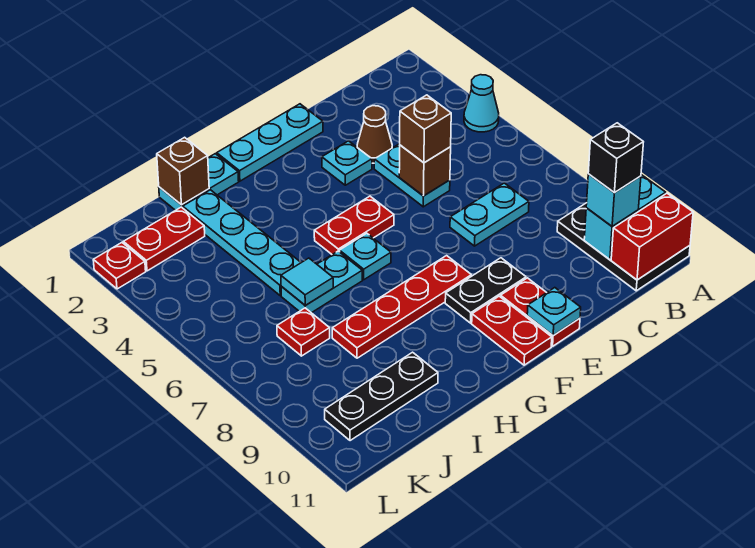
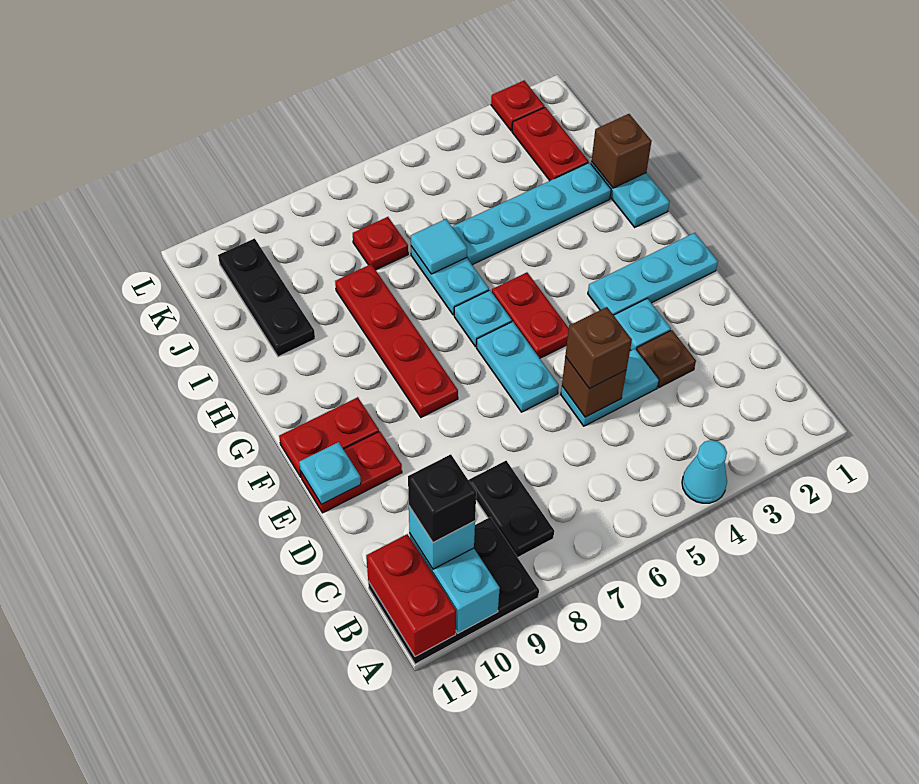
cyan 1x2 plate [450,183,529,246] -> cyan 1x2 plate moved to [476,322,559,412]
brown 1x1 cone [357,106,392,163] -> brown 1x1 plate [637,330,696,388]
cyan 1x3 plate [217,104,323,181] -> cyan 1x3 plate turned to [588,233,718,315]
black 1x2 plate [445,258,526,323] -> black 1x2 plate moved to [469,461,554,557]

